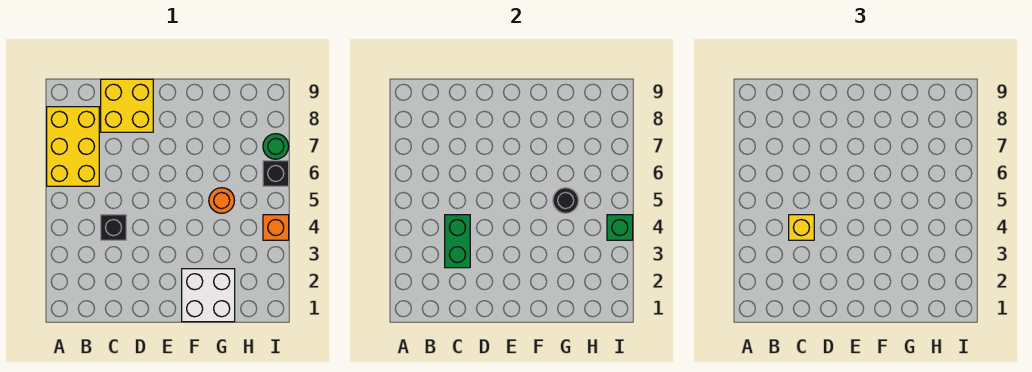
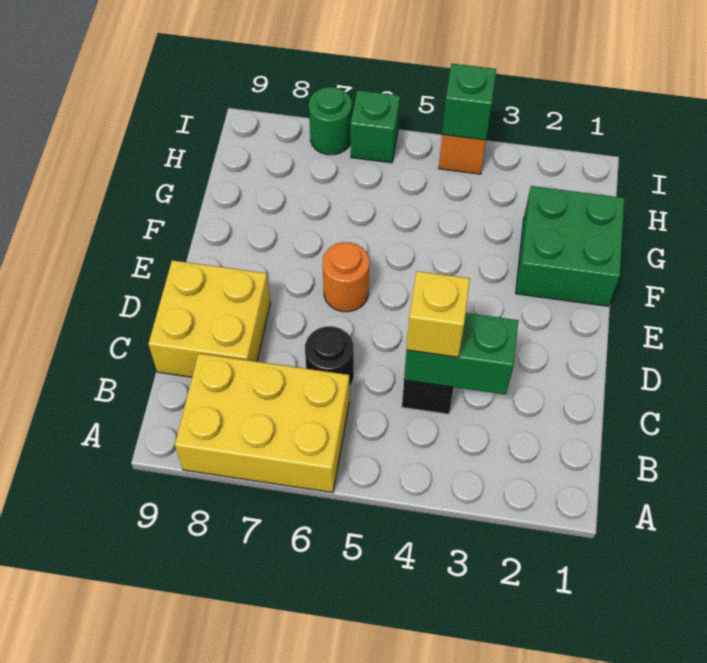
white 2x2 brick [182,269,235,322] -> green 2x2 brick [516,186,624,306]
orange 1x1 round brick [209,188,234,213] -> orange 1x1 round brick moved to [323,242,369,312]
black 1x1 round brick [553,188,578,213] -> black 1x1 round brick moved to [305,326,354,387]
black 1x1 brick [263,161,289,186] -> green 1x1 brick [350,90,400,163]

